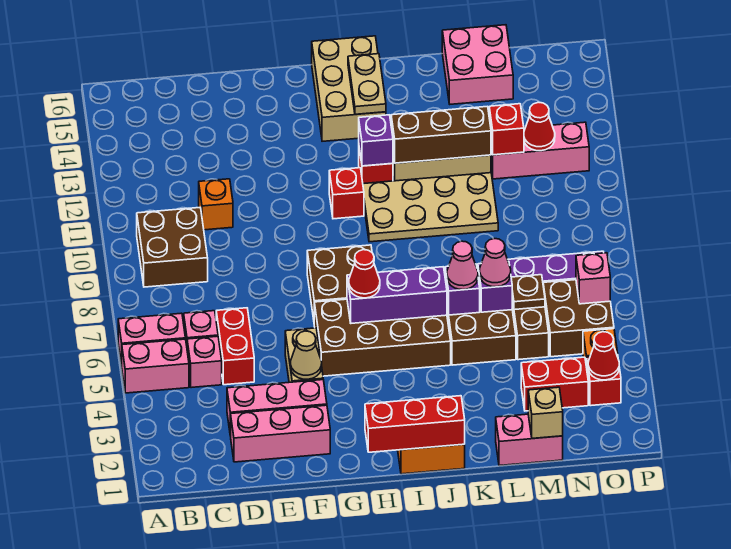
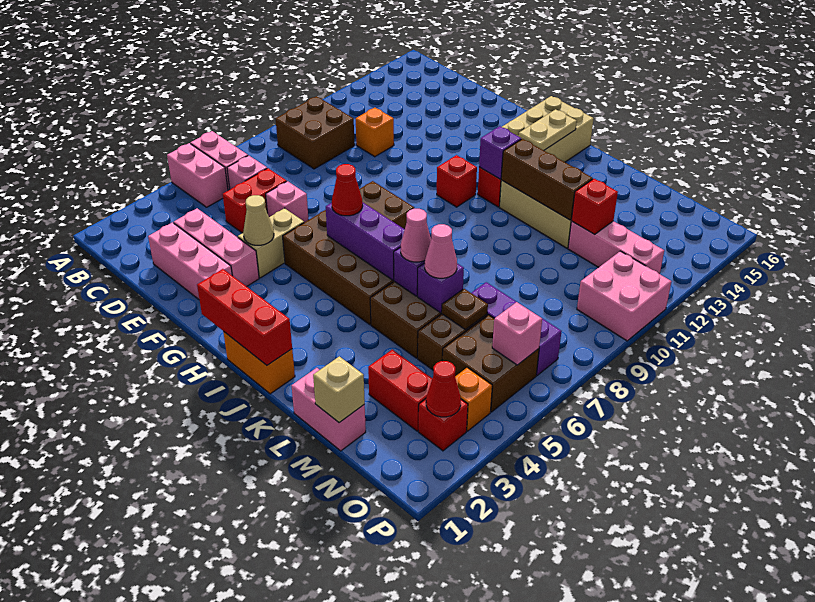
pink 1x1 brick [187,336,222,388] -> pink 1x1 brick moved to [266,181,309,223]
tan 2x4 plate [363,173,498,242] -> none
pink 2x2 brick [442,25,513,104] -> pink 2x2 brick moved to [577,251,671,341]
red 1x1 cone [524,102,555,151] -> none

